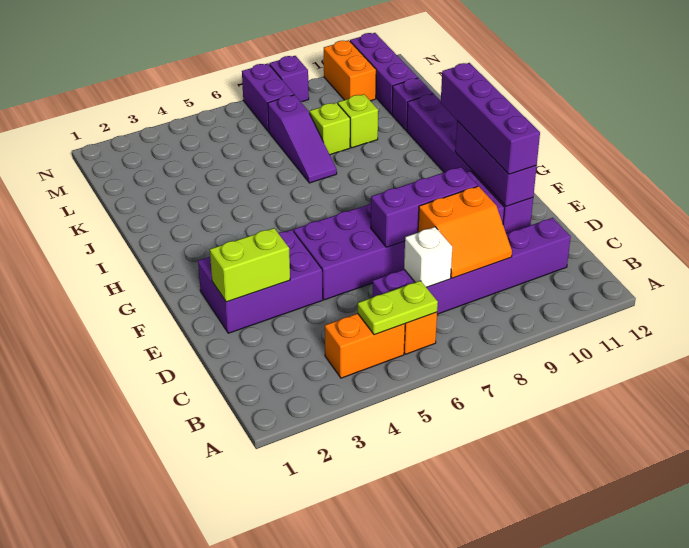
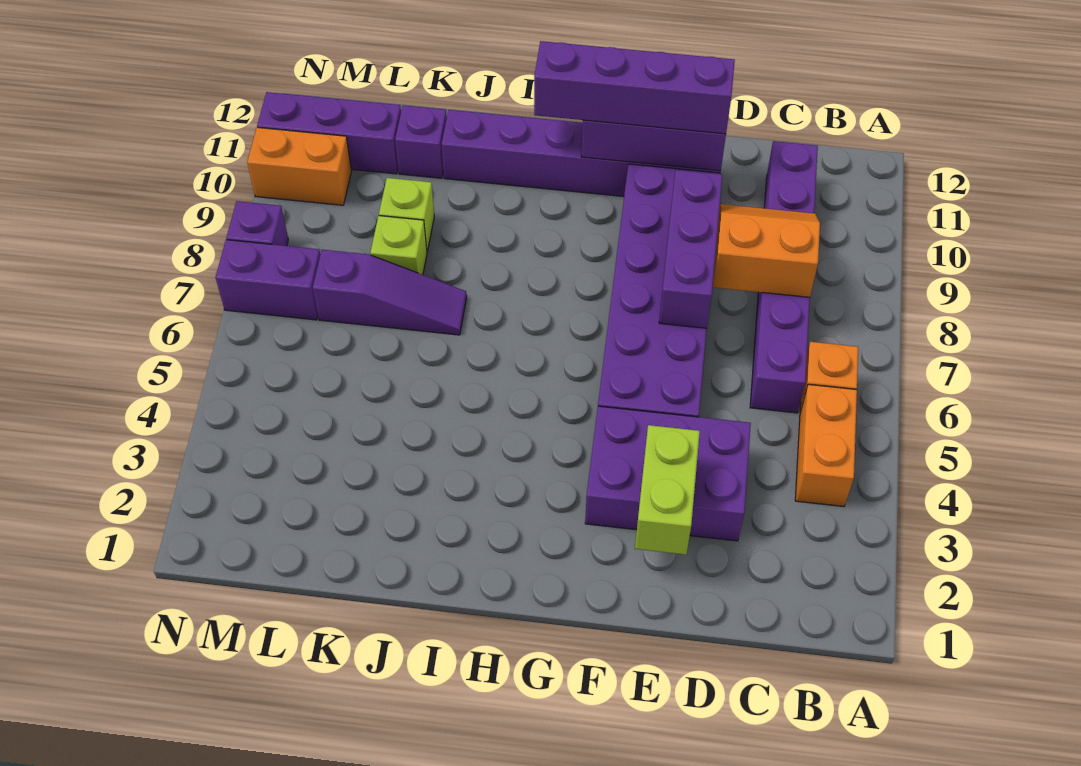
lime 1x2 plate [358,281,438,335] -> none
white 1x1 brick [404,227,452,287] -> none
orange 2x2 slope [418,186,512,278] -> orange 2x2 slope turned to [713,204,820,297]
purple 2x3 brick [198,230,323,333] -> purple 2x3 brick turned to [585,406,751,541]

